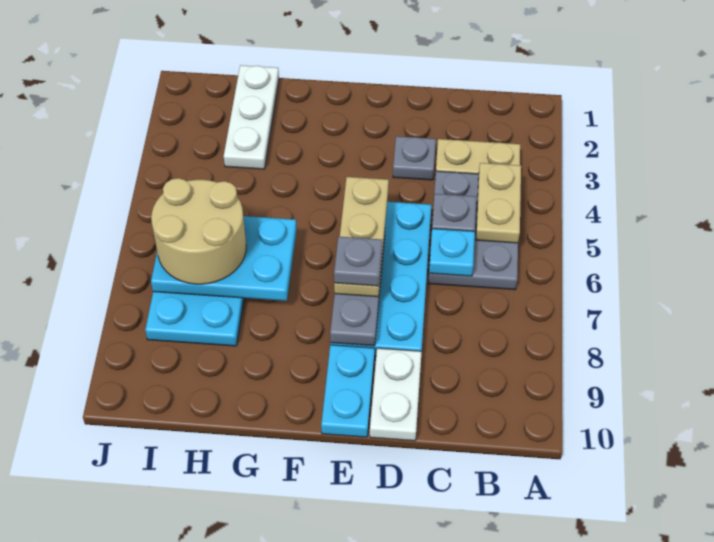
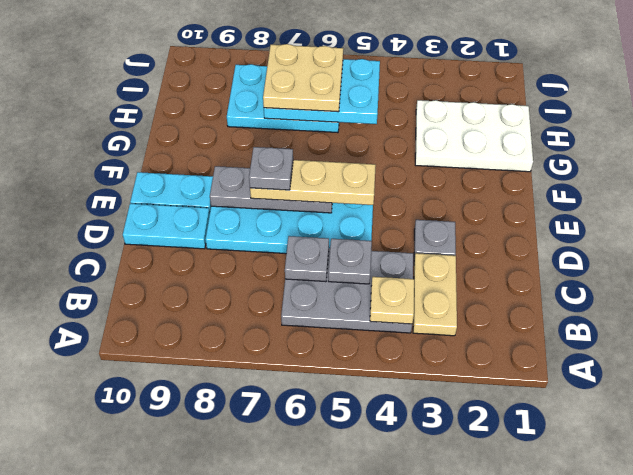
tan 1x2 plate [476,163,521,243] -> tan 1x1 plate [370,277,414,324]
cyan 1x1 plate [429,229,475,276] -> grey 1x1 plate [285,236,329,282]
white 1x2 plate [370,348,422,441] -> cyan 1x2 plate [123,204,210,249]
cyan 2x3 plate [151,216,297,301] -> cyan 2x3 plate turned to [264,59,380,124]
white 1x3 plate [224,65,279,169] -> white 2x3 plate [415,100,533,172]
tan 2x2 round brick [151,178,246,284] -> tan 2x2 plate [263,44,343,112]

